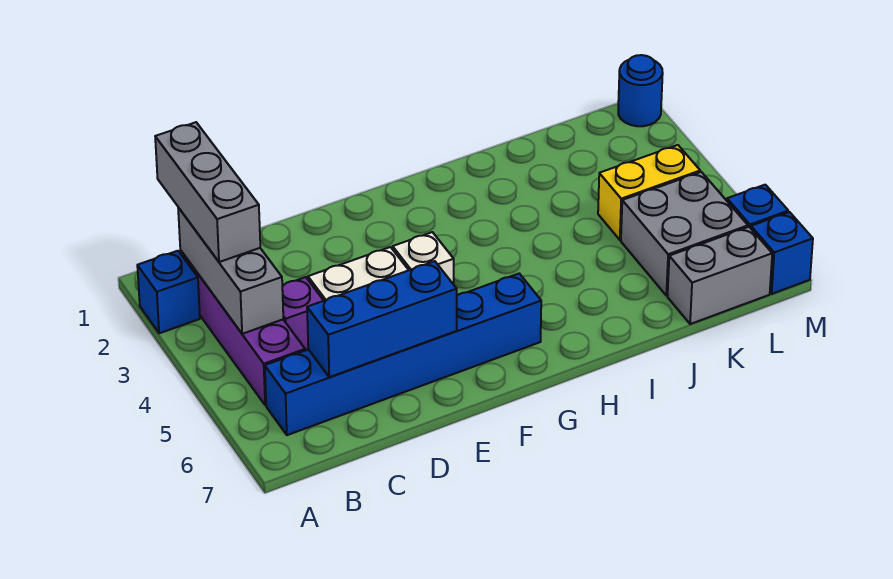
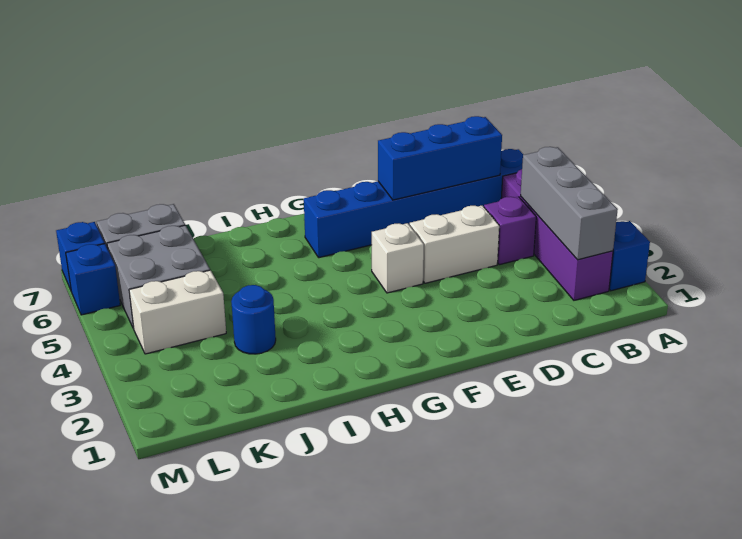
grey 1x3 brick [155,122,260,262] -> none
yellow 1x2 brick [598,145,700,240] -> white 1x2 brick [129,270,226,354]
blue 1x1 round brick [618,55,663,126] -> blue 1x1 round brick moved to [231,285,276,354]

